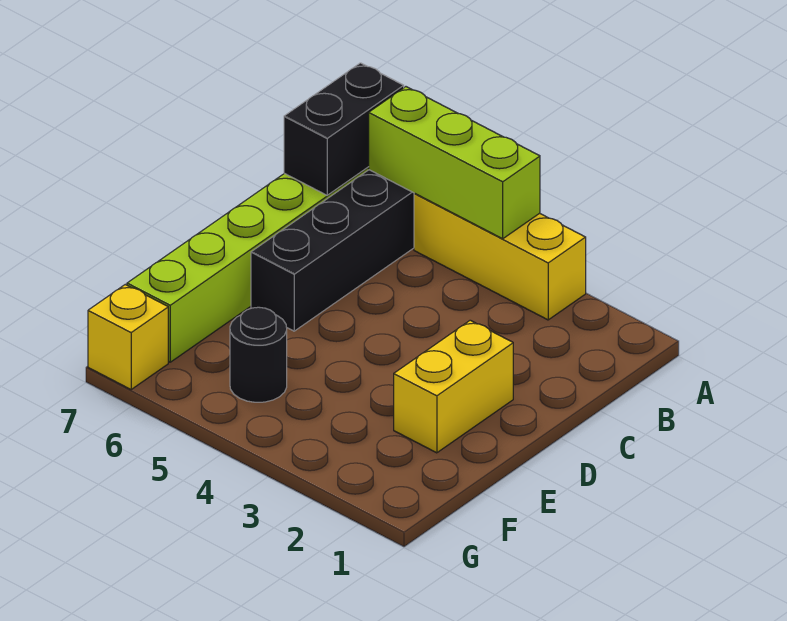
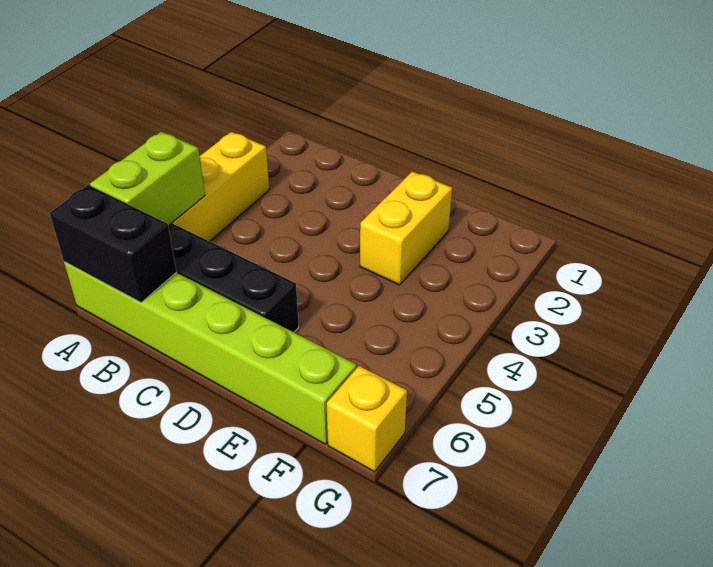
lime 1x3 brick [369,87,540,239] -> lime 1x2 brick [90,132,205,226]
yellow 1x2 brick [394,320,513,453] -> yellow 1x2 brick turned to [360,171,452,285]
black 1x1 round brick [230,307,287,402] -> none

